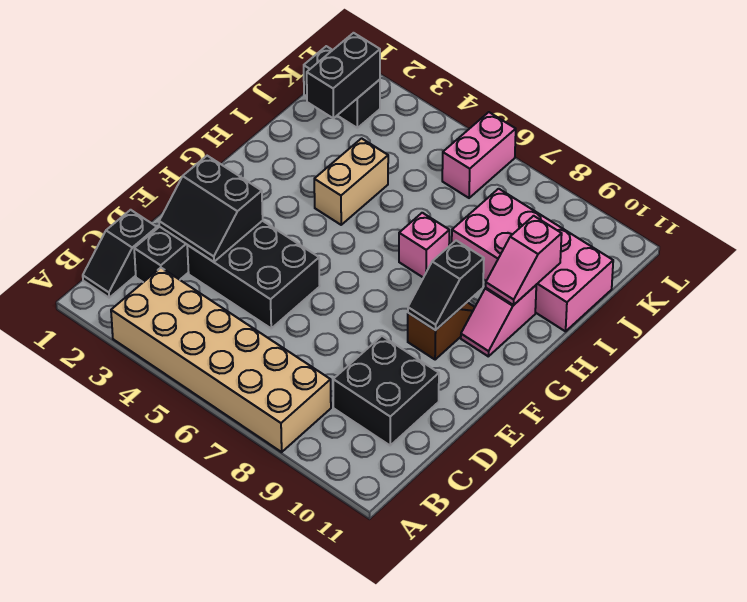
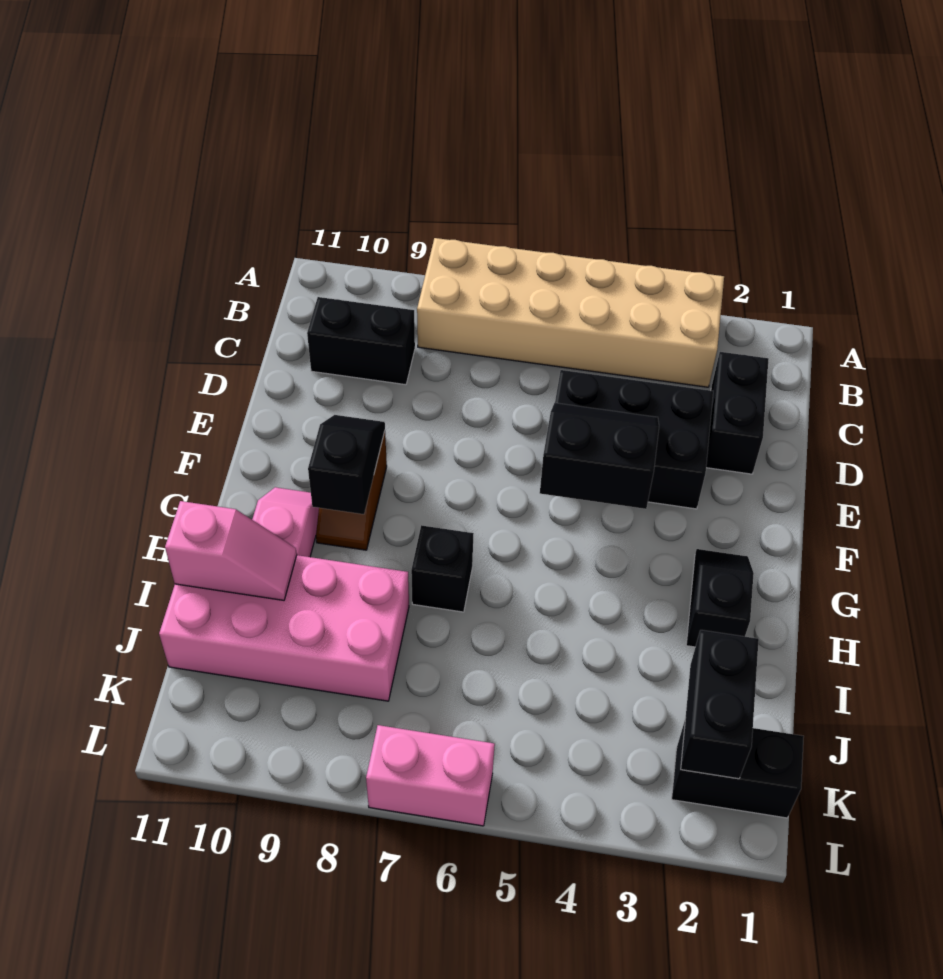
black 1x2 slope [83,210,157,298] -> black 1x2 slope moved to [686,549,754,647]
black 2x2 brick [333,336,439,445] -> black 1x2 brick [307,297,415,385]
black 2x2 slope [159,156,263,262] -> black 2x2 slope moved to [540,403,659,509]
tan 1x2 brick [314,138,388,225] -> none
pink 1x1 brick [399,213,449,278] -> black 1x1 brick [411,525,474,612]
pink 1x2 slope [486,216,562,305] -> pink 1x2 slope turned to [165,501,297,600]
pink 1x2 brick [442,112,516,198] -> pink 1x2 brick turned to [366,725,495,826]

